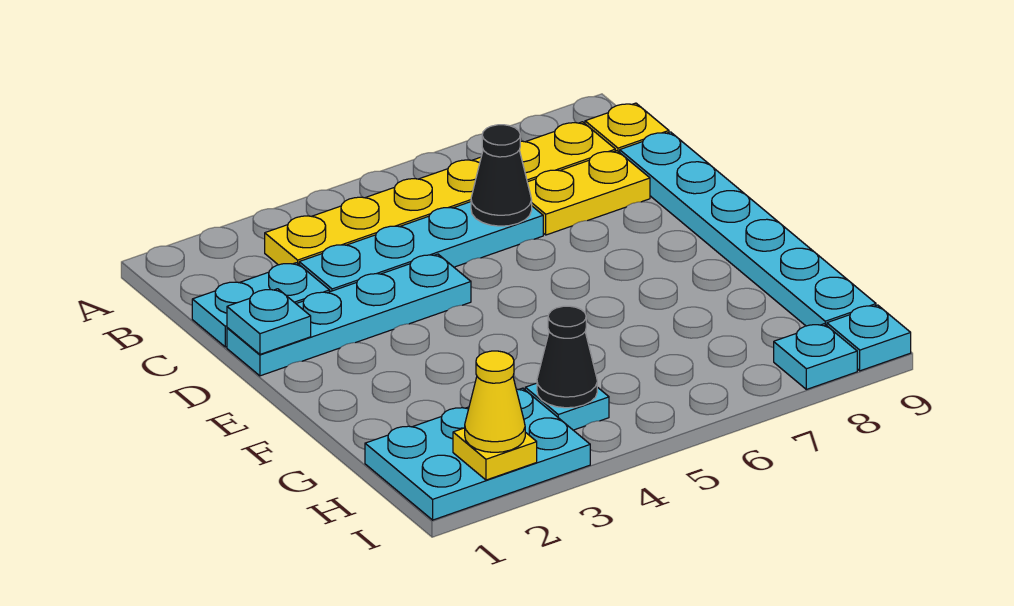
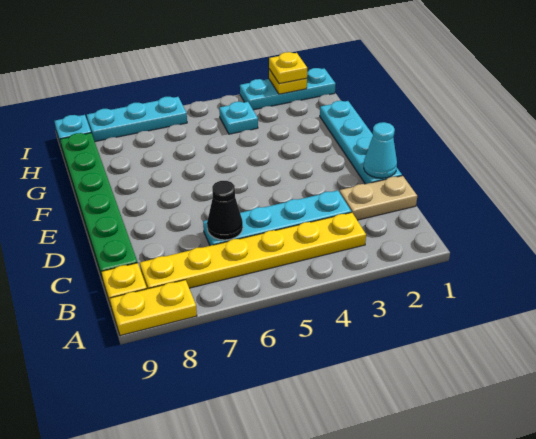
cyan 1x2 plate [192,263,330,347] -> tan 1x2 plate [340,176,417,220]
yellow 1x2 plate [527,151,650,235] -> yellow 1x2 plate moved to [110,280,197,336]
cyan 1x6 plate [620,132,876,326] -> green 1x6 plate [60,133,138,280]
cyan 1x4 plate [227,254,471,376] -> cyan 1x4 plate turned to [320,101,402,184]
cyan 1x1 plate [227,289,311,354] -> cyan 1x1 cone [364,122,397,178]
cyan 2x3 plate [365,388,590,520] -> cyan 1x3 plate [240,68,336,110]
black 1x1 cone [537,306,597,408] -> none
yellow 1x1 cone [465,351,525,452] -> yellow 1x1 plate [269,52,307,84]
cyan 1x1 plate [774,324,857,389] -> cyan 1x3 plate [87,97,187,142]

